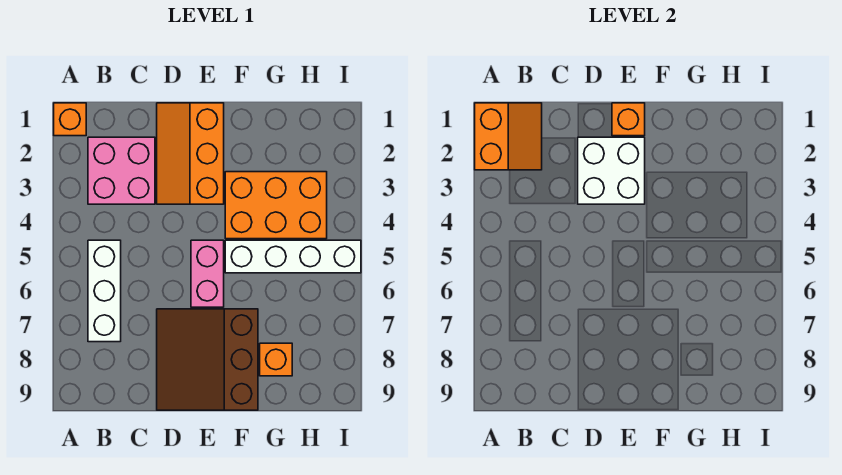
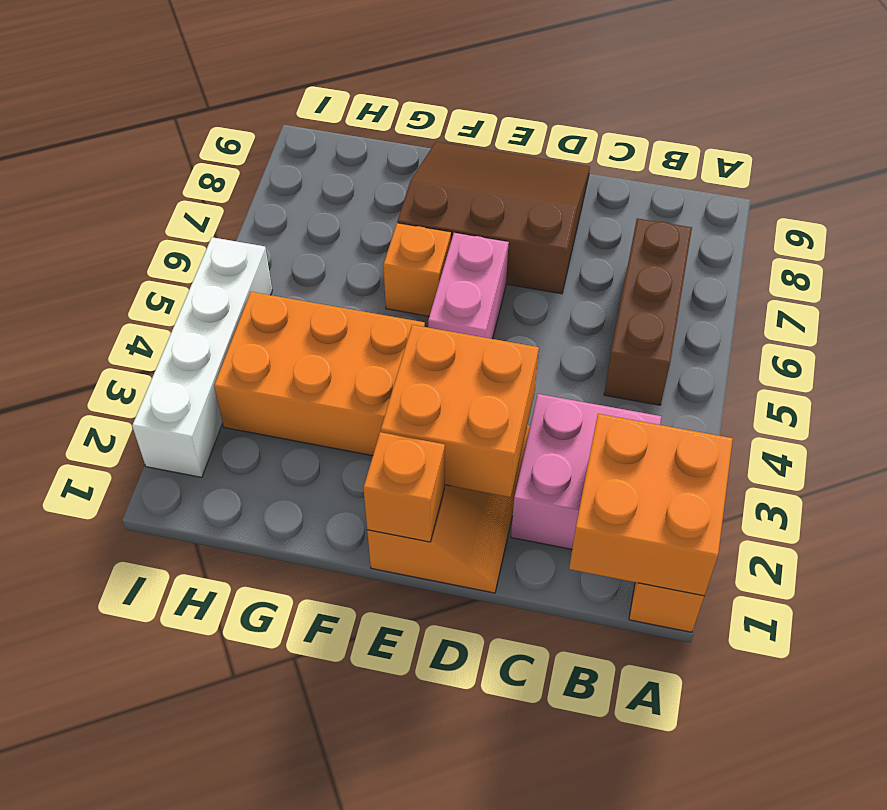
orange 2x2 slope [475,103,542,170] -> orange 2x2 brick [569,414,733,596]
white 1x3 brick [88,240,121,342] -> brown 1x3 brick [604,218,692,405]
white 2x2 brick [578,137,645,204] -> orange 2x2 brick [381,325,539,497]
brown 3x3 slope [157,309,258,410] -> brown 3x3 slope turned to [397,142,590,294]
white 1x4 brick [225,240,361,273] -> white 1x4 brick turned to [132,237,272,477]
orange 1x1 brick [260,343,292,376] -> orange 1x1 brick moved to [383,223,451,316]

